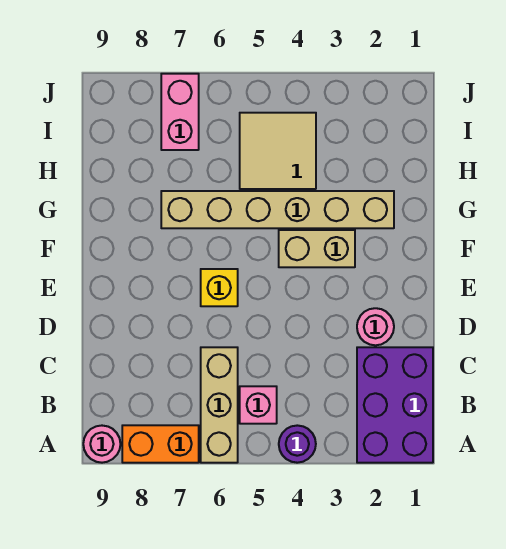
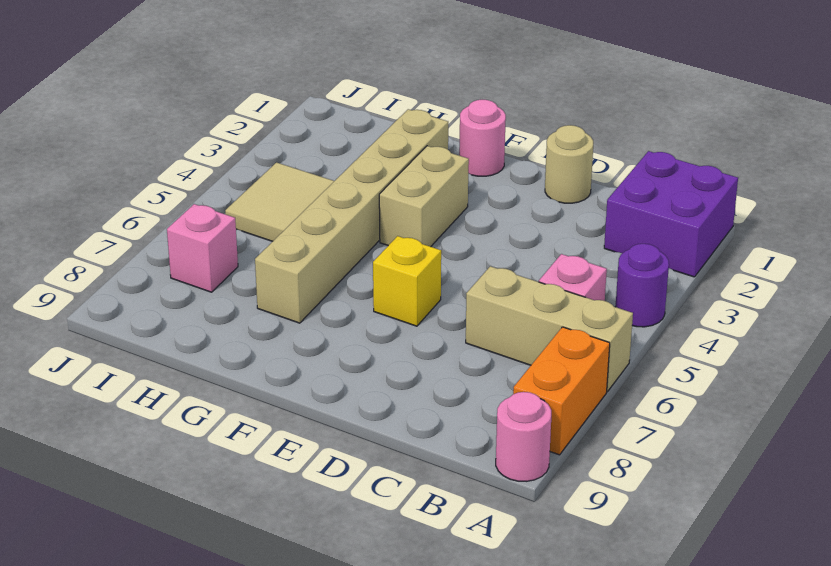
purple 2x3 brick [357,347,433,463] -> purple 2x2 brick [604,151,738,277]
none -> tan 1x1 round brick [545,125,593,203]
pink 1x1 round brick [357,308,394,345] -> pink 1x1 round brick moved to [459,100,506,176]
pink 1x2 brick [161,74,199,150] -> pink 1x1 brick [167,204,238,292]

